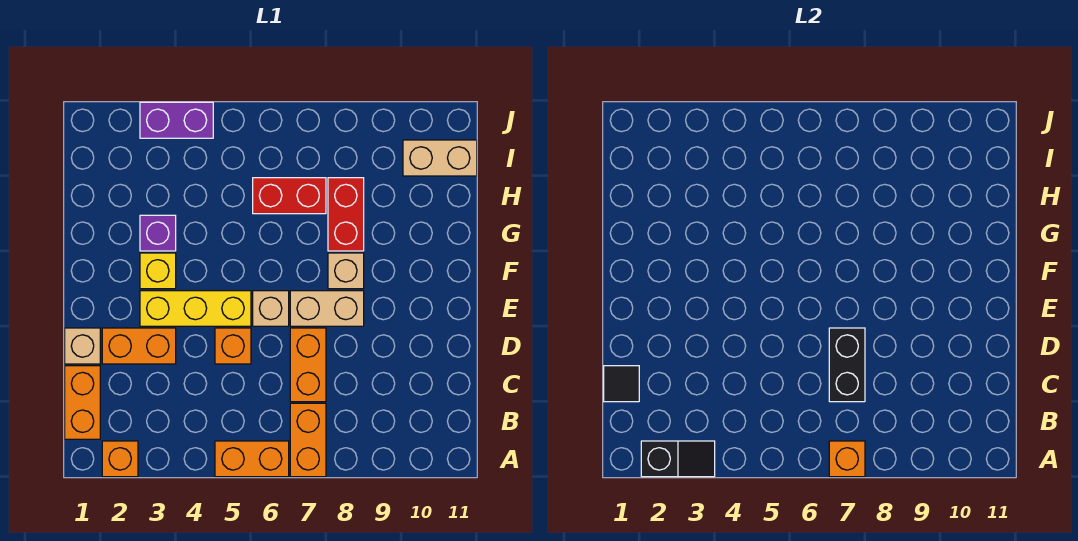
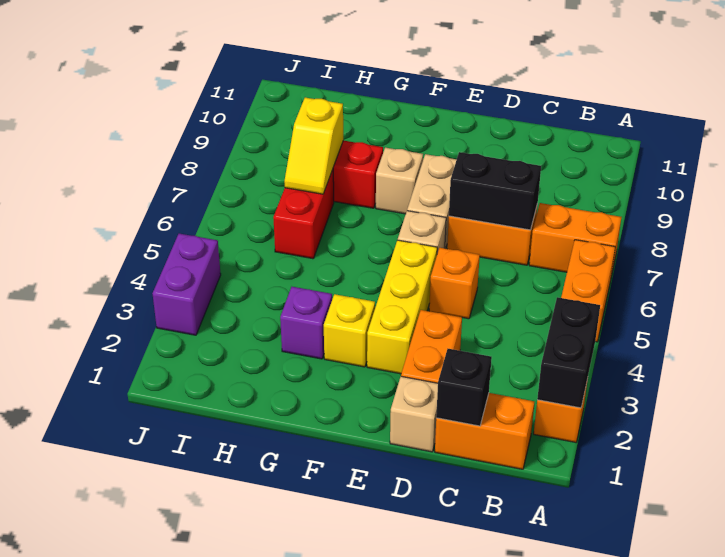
black 1x2 slope [641,441,715,477] -> black 1x2 brick [537,297,600,408]
orange 1x1 brick [829,441,865,477] -> none
black 1x1 tile [604,366,639,402] -> black 1x1 brick [436,349,492,426]
none -> yellow 1x2 slope [284,98,343,194]
tan 1x2 brick [403,140,477,176] -> none

